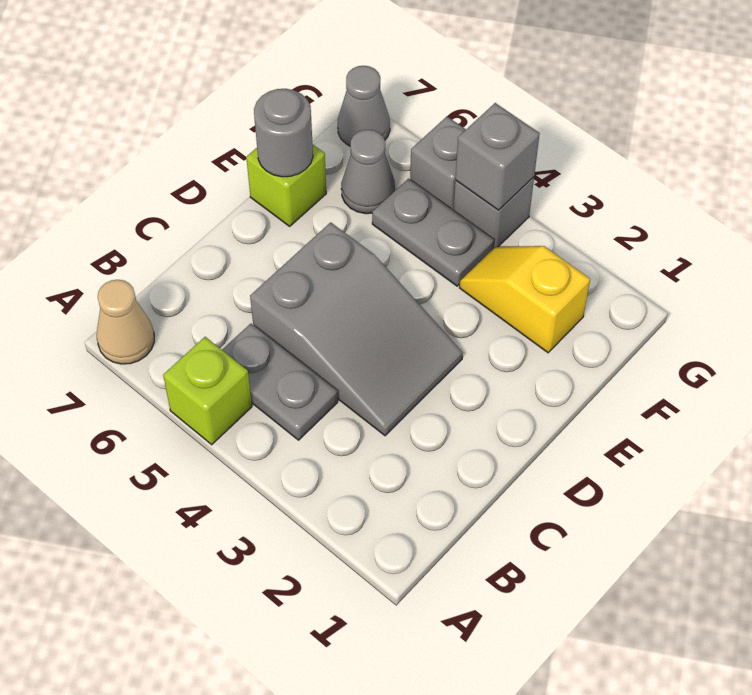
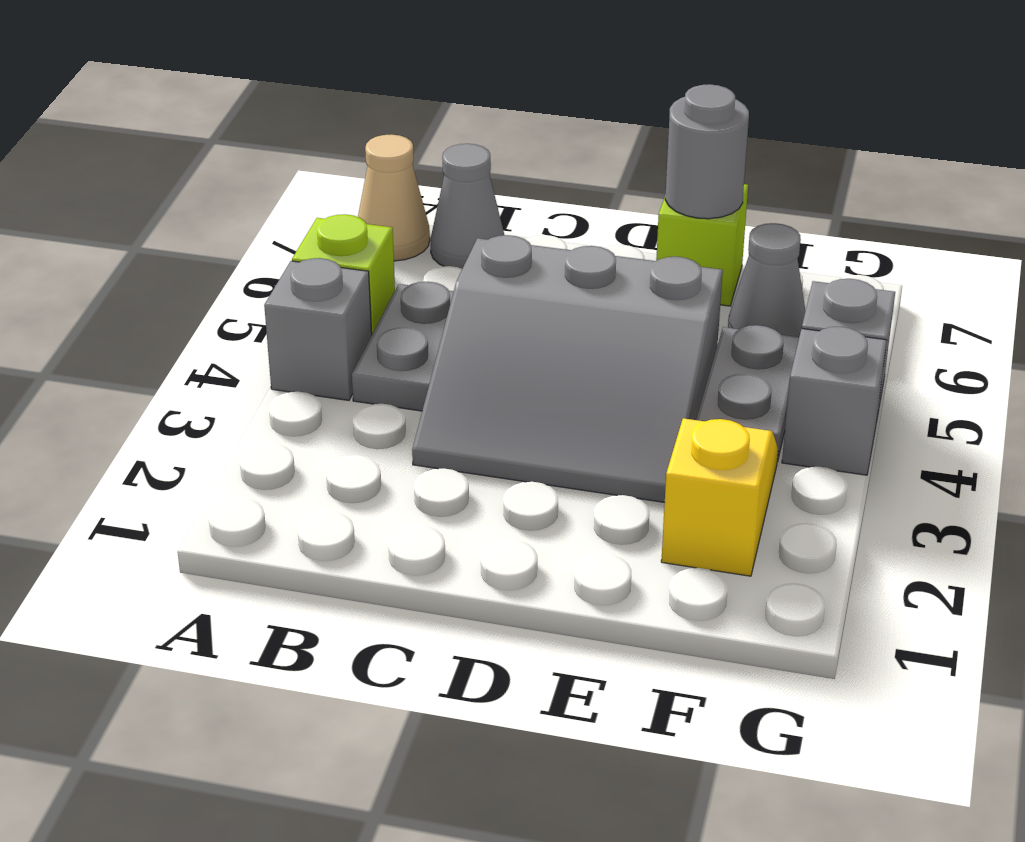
grey 2x3 slope [250,222,463,436] -> grey 3x3 slope [412,235,723,502]
grey 1x1 brick [455,103,540,210] -> grey 1x1 brick moved to [264,258,372,400]
grey 1x1 cone [338,66,390,146] -> grey 1x1 cone moved to [430,144,504,269]

